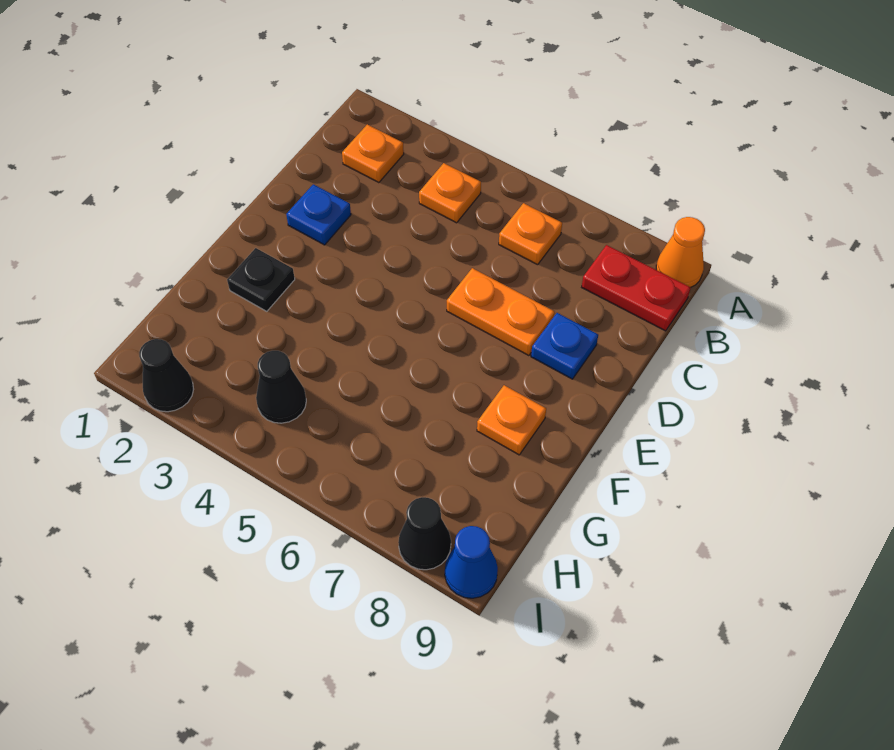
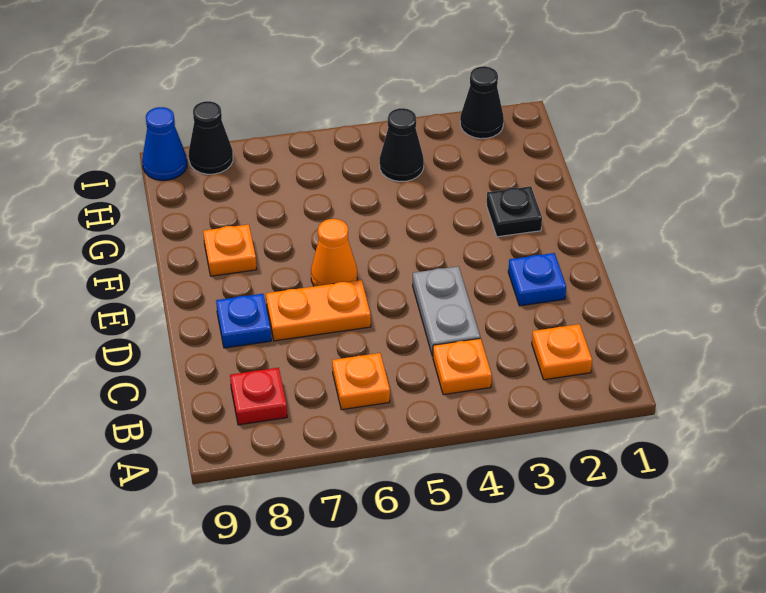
orange 1x1 cone [656,217,705,287] -> orange 1x1 cone moved to [311,219,357,286]
red 1x2 plate [582,245,691,331] -> red 1x1 plate [230,368,287,425]
none -> grey 1x2 plate [413,266,480,356]

